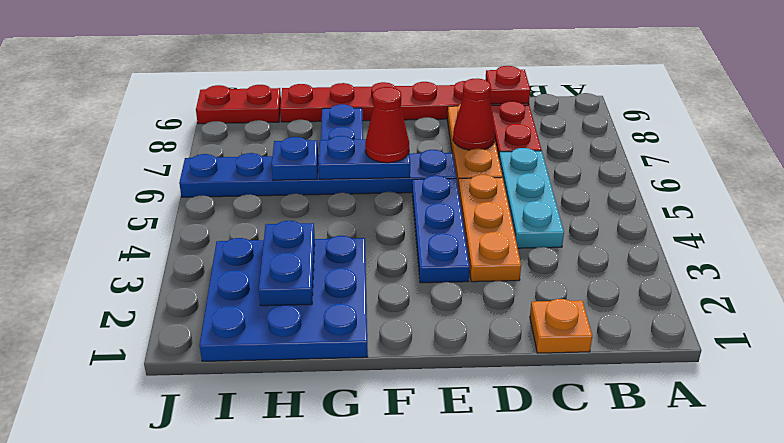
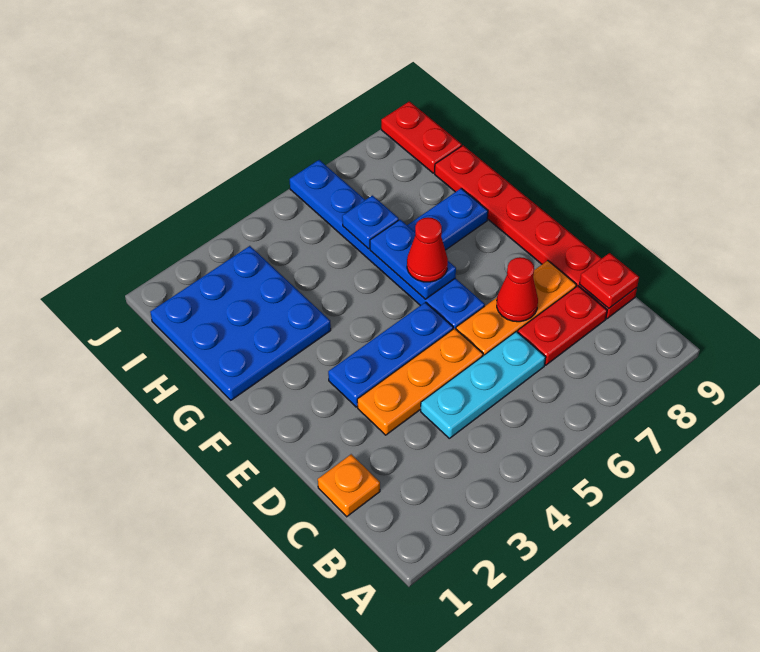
blue 1x2 plate [259,221,315,306] -> none

